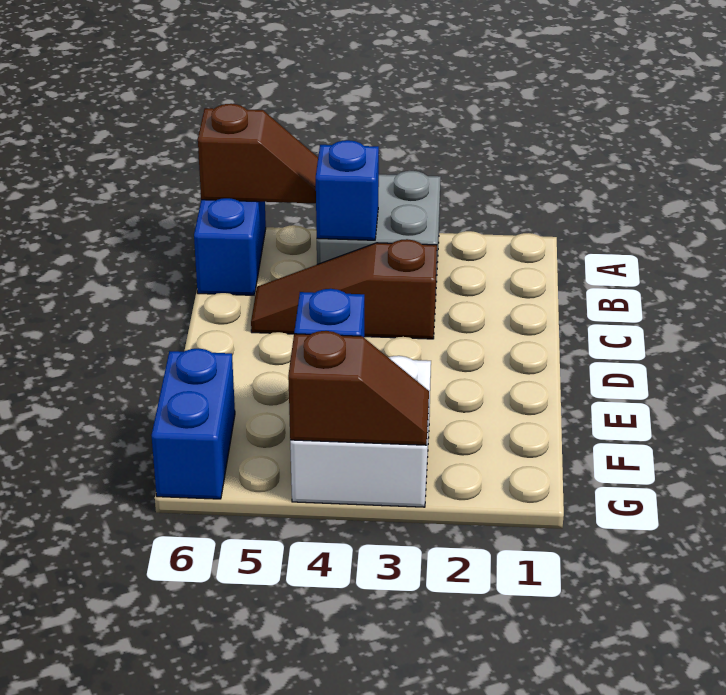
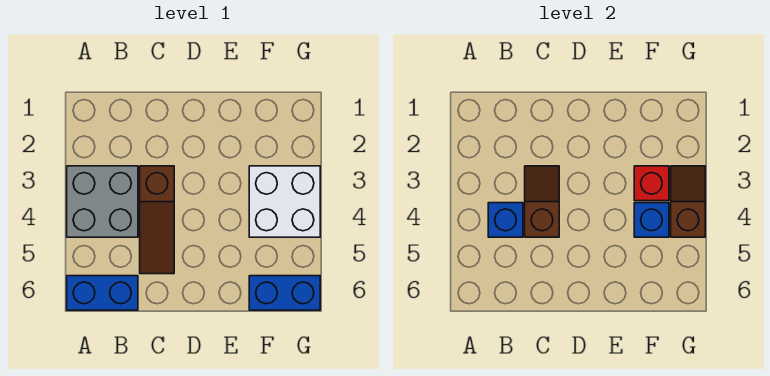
brown 1x2 slope [198,104,318,203] -> brown 1x2 slope moved to [525,166,559,237]
none -> red 1x1 brick [634,166,669,201]

